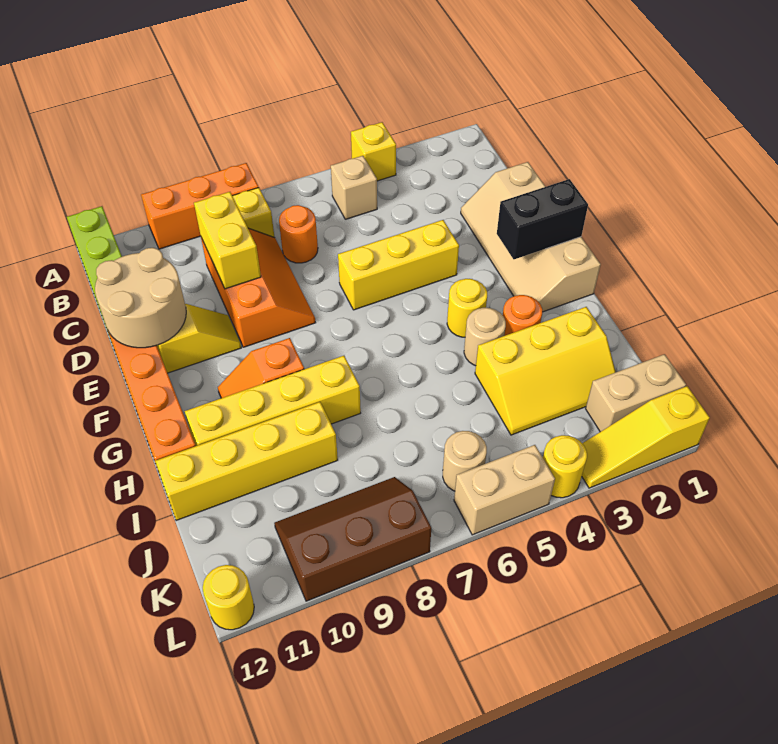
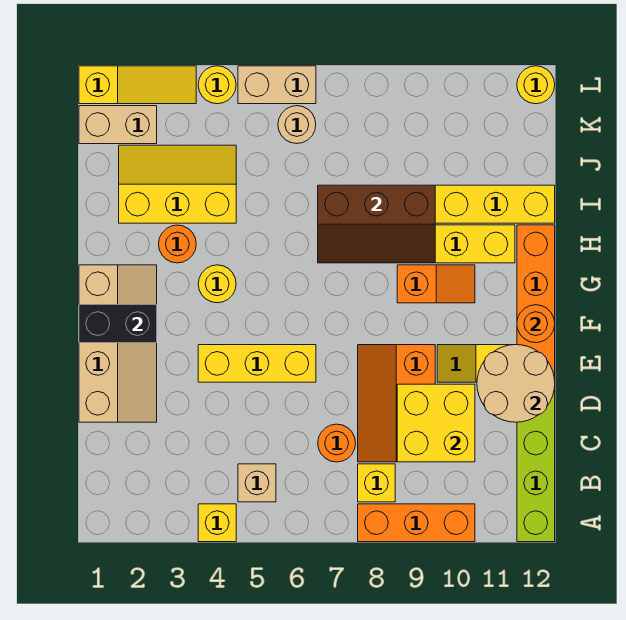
yellow 1x2 brick [194,192,261,289] -> yellow 2x2 brick [397,384,475,462]
none -> orange 1x1 round brick [517,305,555,343]
tan 1x1 round brick [464,308,506,366] -> none
brown 2x3 slope [274,477,431,601] -> brown 2x3 slope moved to [318,185,435,263]

